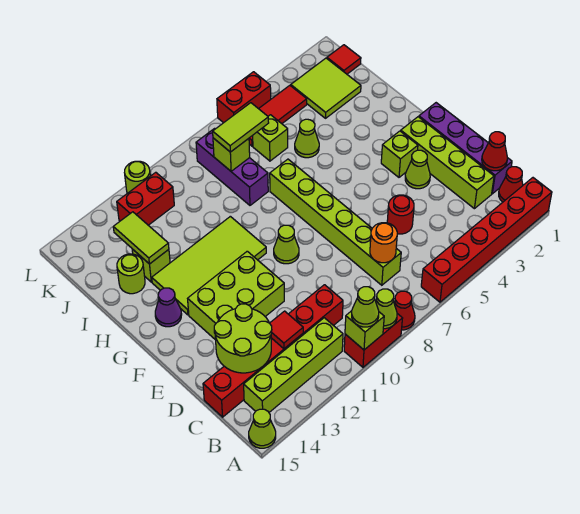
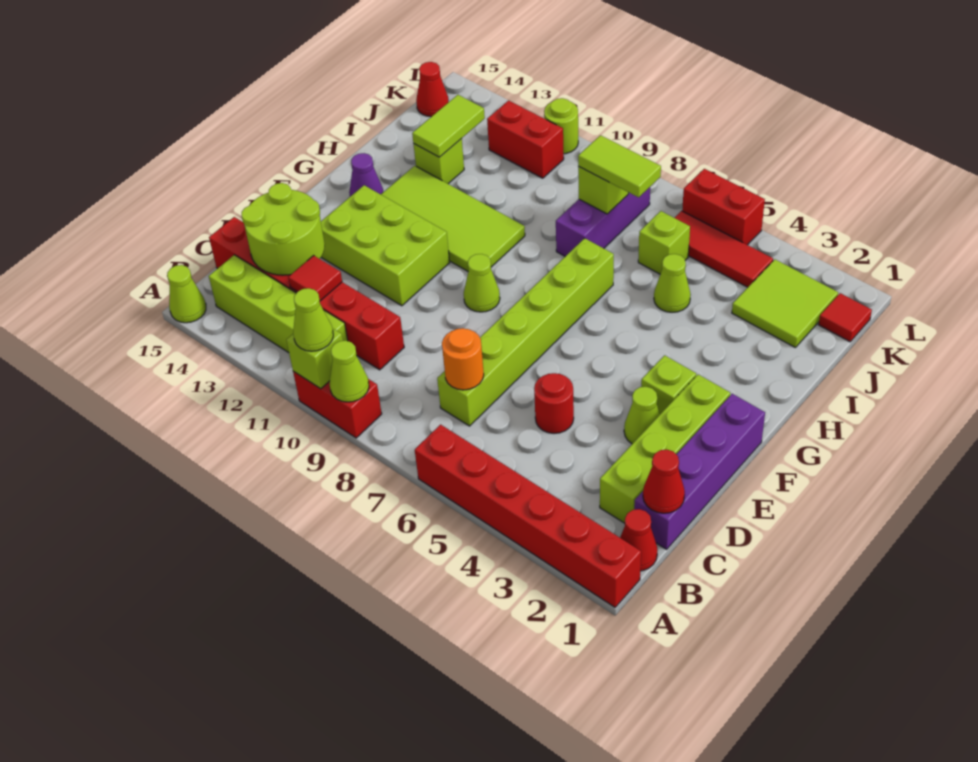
red 1x1 cone [394,291,415,330] -> red 1x1 cone moved to [416,62,449,117]
lime 1x1 round brick [117,254,145,294] -> none

